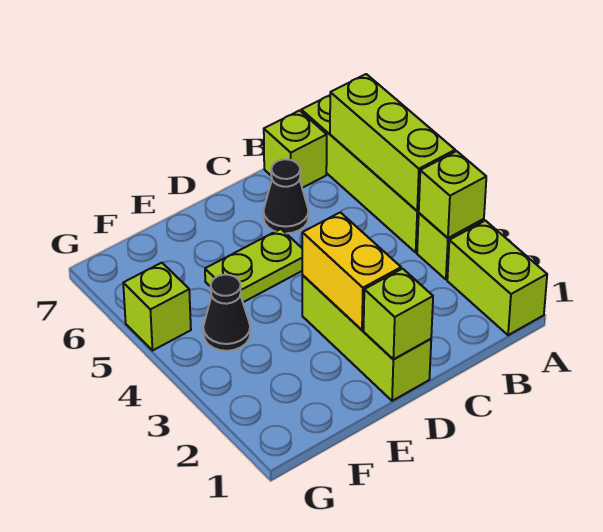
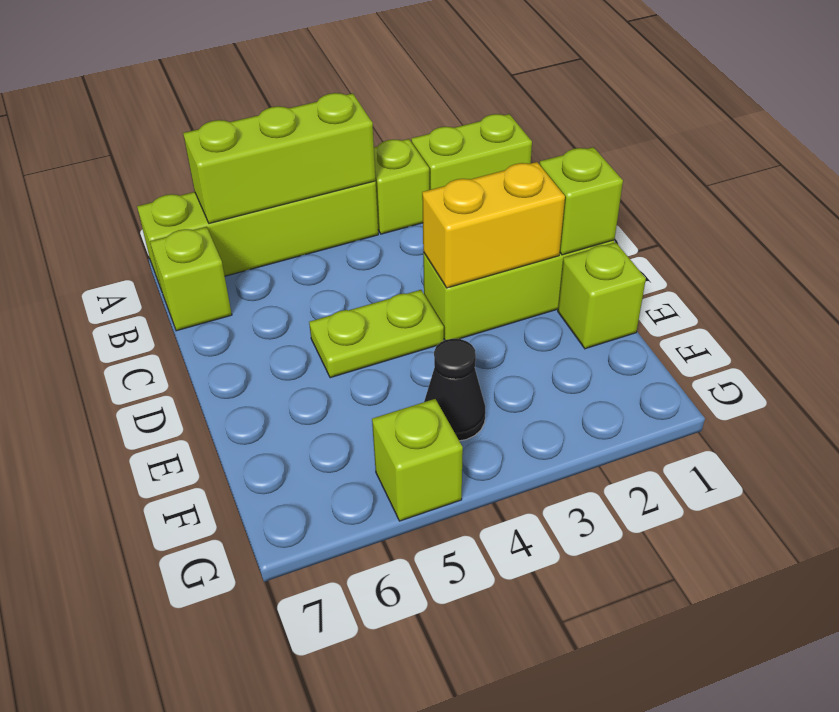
lime 1x1 brick [419,151,486,238] -> lime 1x1 brick moved to [558,242,646,349]
black 1x1 cone [263,159,309,233] -> none
lime 1x2 plate [205,229,302,302] -> lime 1x2 plate turned to [309,290,444,378]

